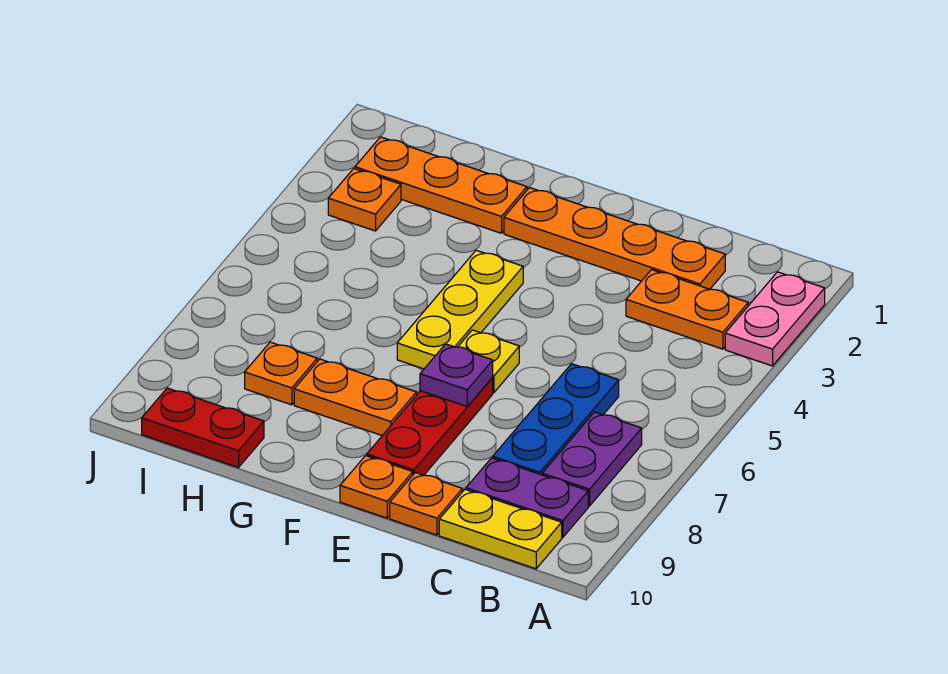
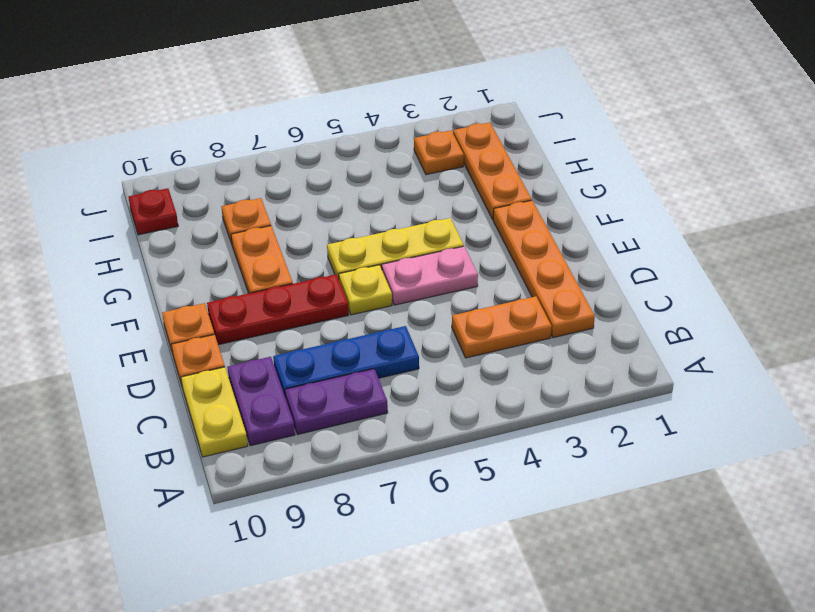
pink 1x2 plate [725,272,825,366] -> pink 1x2 plate moved to [382,246,478,305]
orange 1x2 plate [626,270,748,349] -> orange 1x2 plate turned to [452,296,552,358]
purple 1x1 plate [420,344,493,407] -> none
red 1x2 plate [142,388,264,468] -> red 1x1 plate [129,188,178,235]

